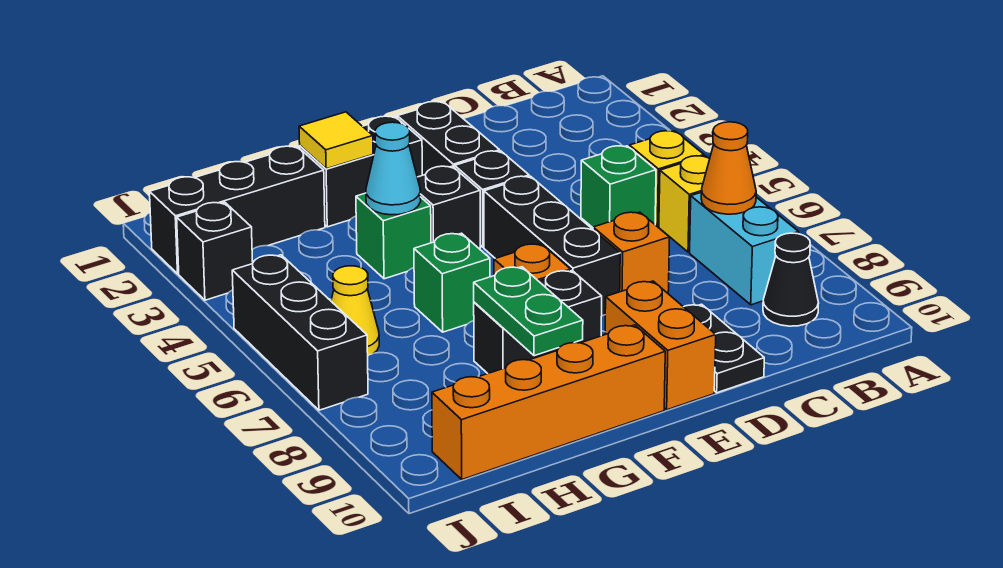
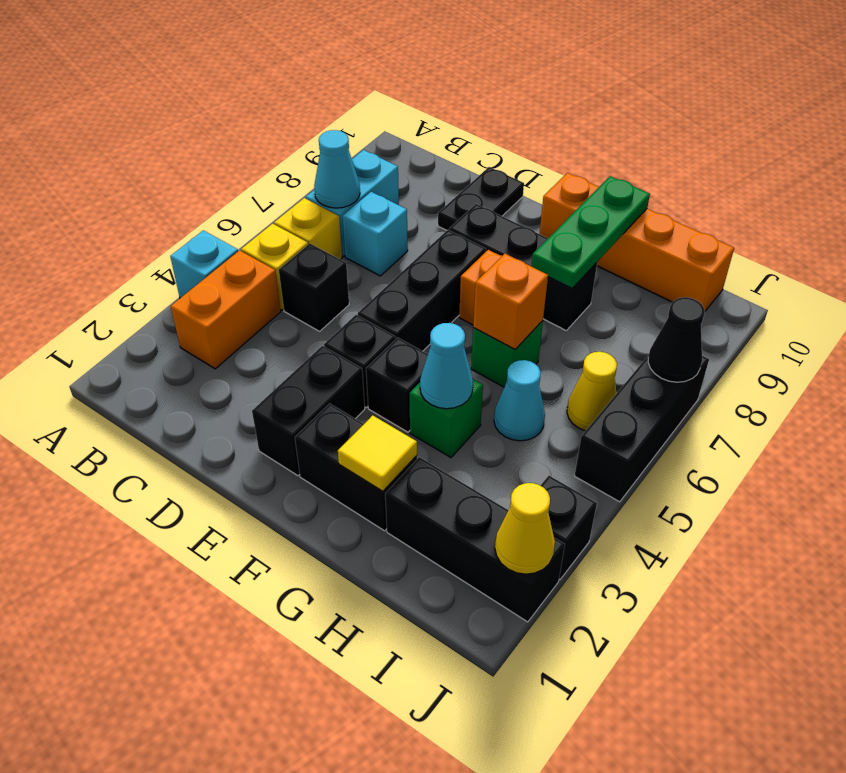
none -> cyan 1x1 brick [170,230,238,298]
orange 1x1 cone [701,122,756,214] -> cyan 1x1 cone [314,130,360,208]
black 1x1 cone [763,233,818,326] -> black 1x1 cone moved to [648,297,705,382]
green 1x1 brick [581,146,656,228] -> black 1x1 brick [279,244,349,331]
none -> cyan 1x1 brick [343,192,408,276]
orange 1x1 brick [593,212,670,293] -> orange 1x1 brick moved to [473,254,548,350]
orange 1x2 brick [605,281,716,410] -> orange 1x2 brick moved to [171,250,281,369]
black 1x2 brick [474,271,602,374] -> black 1x3 brick [449,204,597,330]
green 1x2 plate [474,267,583,356] -> green 1x3 plate [531,176,650,288]
none -> cyan 1x1 cone [494,360,545,441]
none -> yellow 1x1 cone [495,483,555,574]

